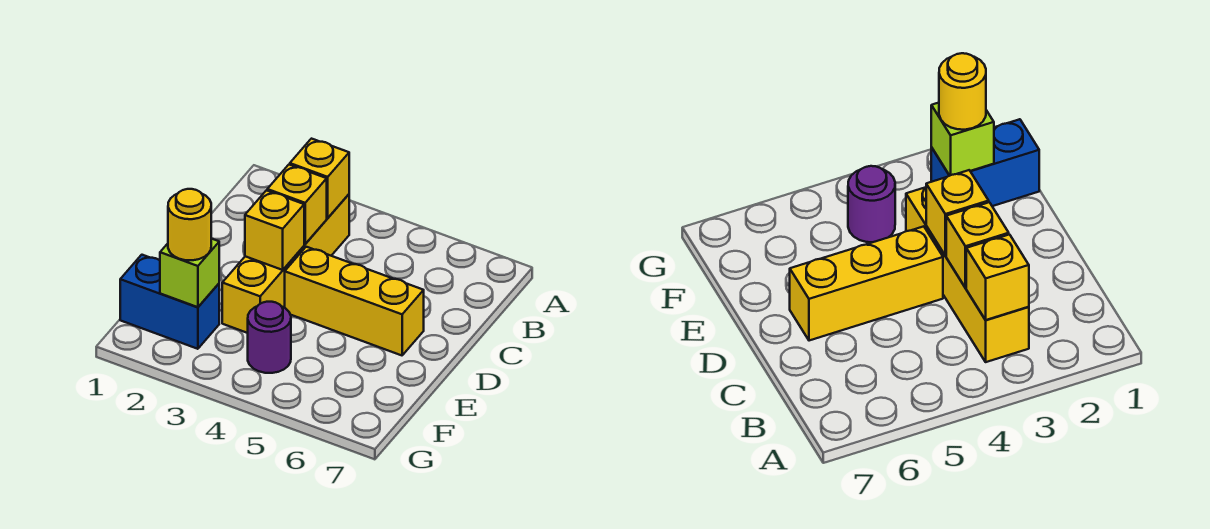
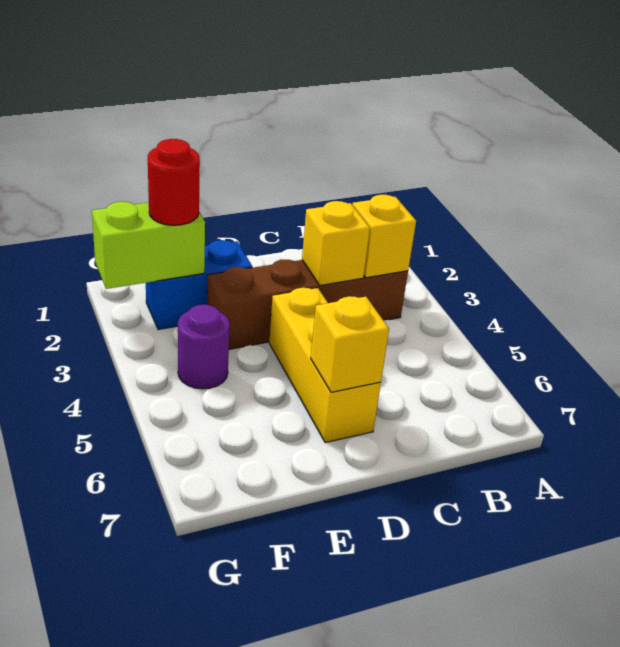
yellow 1x4 brick [222,194,349,333] -> brown 1x4 brick [207,260,408,349]
yellow 1x1 brick [245,190,304,270] -> yellow 1x1 brick moved to [311,296,389,392]
blue 1x2 brick [120,255,219,349] -> blue 1x2 brick turned to [146,240,252,330]
lime 1x1 brick [160,239,219,307] -> lime 1x2 brick [92,202,205,289]
yellow 1x1 round brick [168,189,212,260] -> red 1x1 round brick [148,139,200,225]

